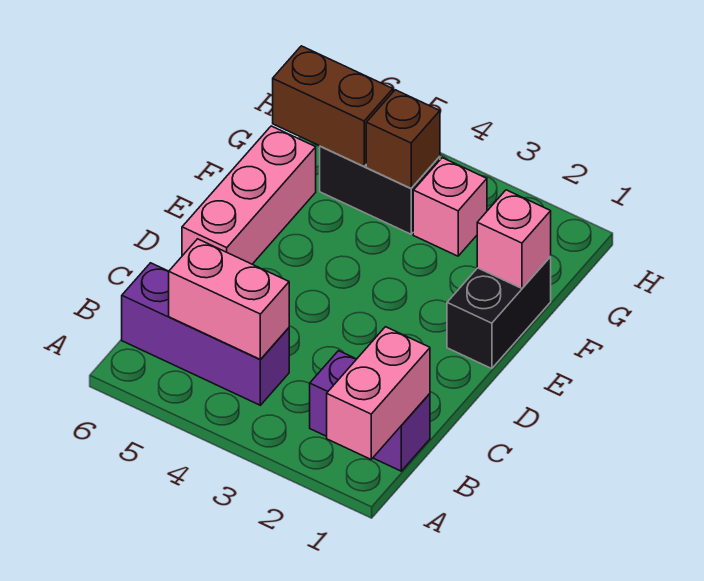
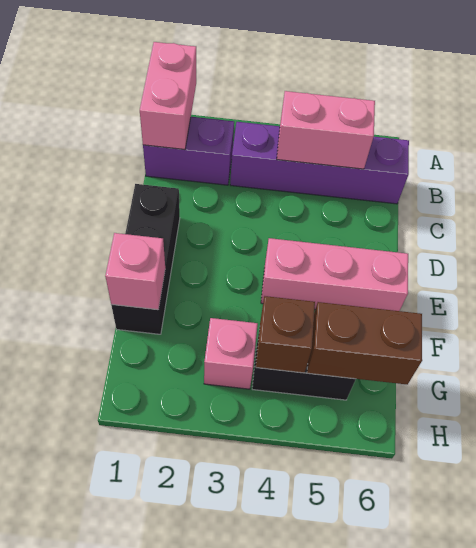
purple 1x3 brick [122,263,289,405] -> purple 1x4 brick [230,122,409,204]
pink 1x3 brick [182,126,316,264] -> pink 1x3 brick turned to [261,238,408,311]
black 1x2 brick [447,257,551,369] -> black 1x3 brick [111,184,180,334]

